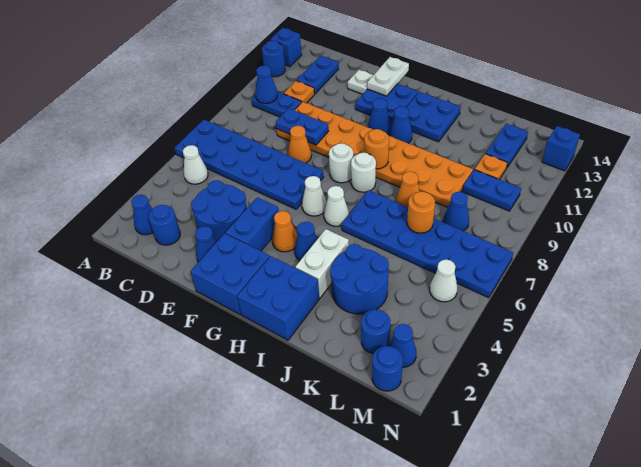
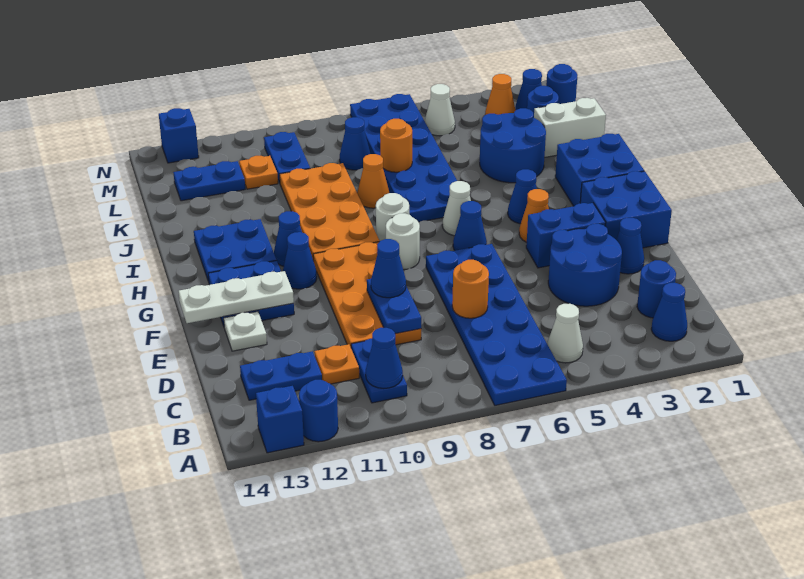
orange 1x1 cone [288,126,311,163] -> orange 1x1 cone moved to [485,74,516,115]
none -> blue 1x1 cone [371,239,406,298]
white 1x2 plate [367,57,409,96] -> white 1x3 plate [179,271,294,323]
white 1x1 cone [302,176,327,216] -> blue 1x1 cone [453,201,487,251]
orange 1x1 round brick [364,129,389,169] -> orange 1x1 round brick moved to [452,260,489,318]
white 1x2 brick [295,229,349,298] -> white 1x2 brick moved to [534,98,606,158]

